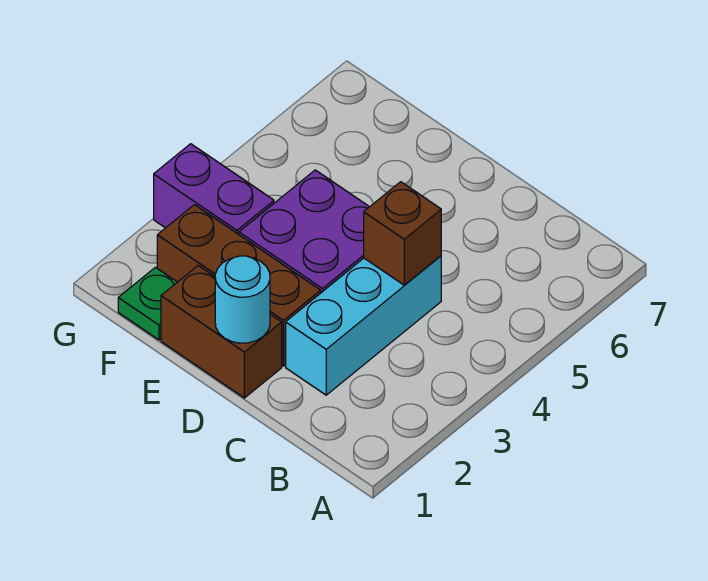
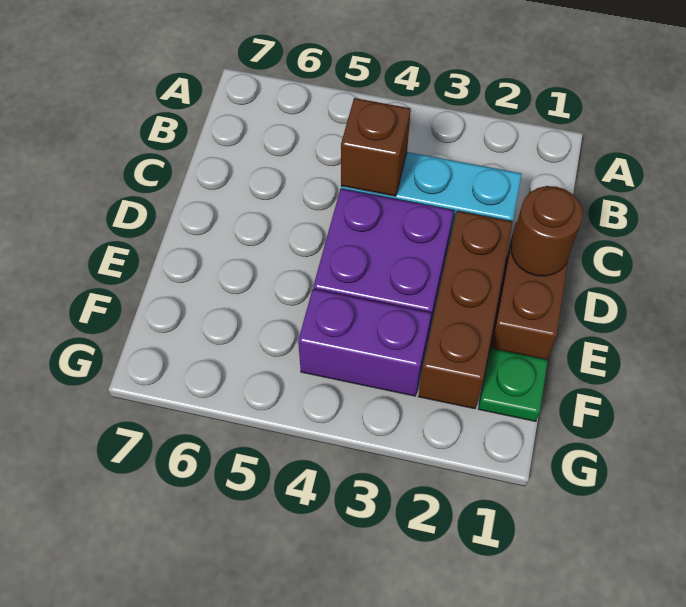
cyan 1x1 round brick [215,256,270,343] -> brown 1x1 round brick [511,186,583,276]
purple 1x2 brick [154,144,274,234] -> purple 1x2 brick turned to [298,289,431,396]

